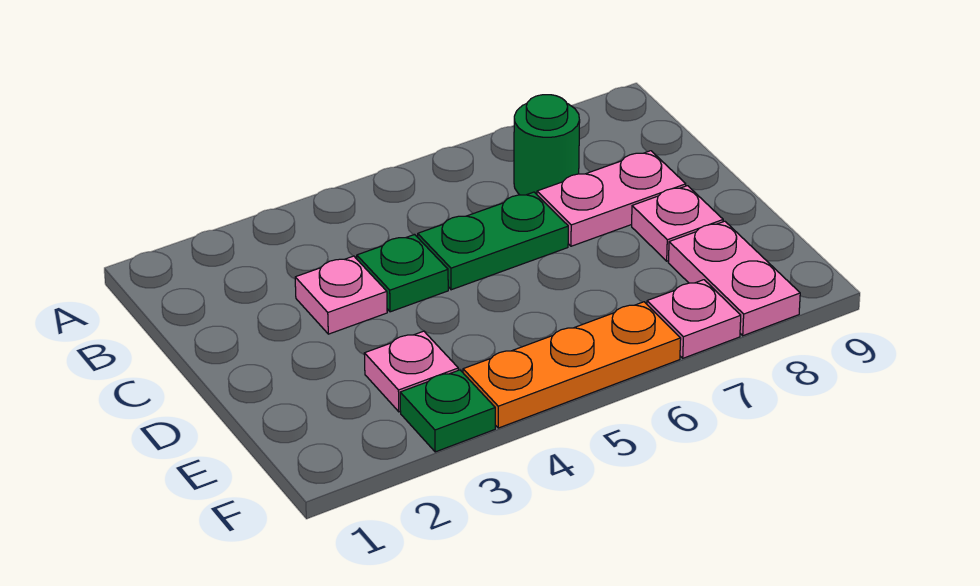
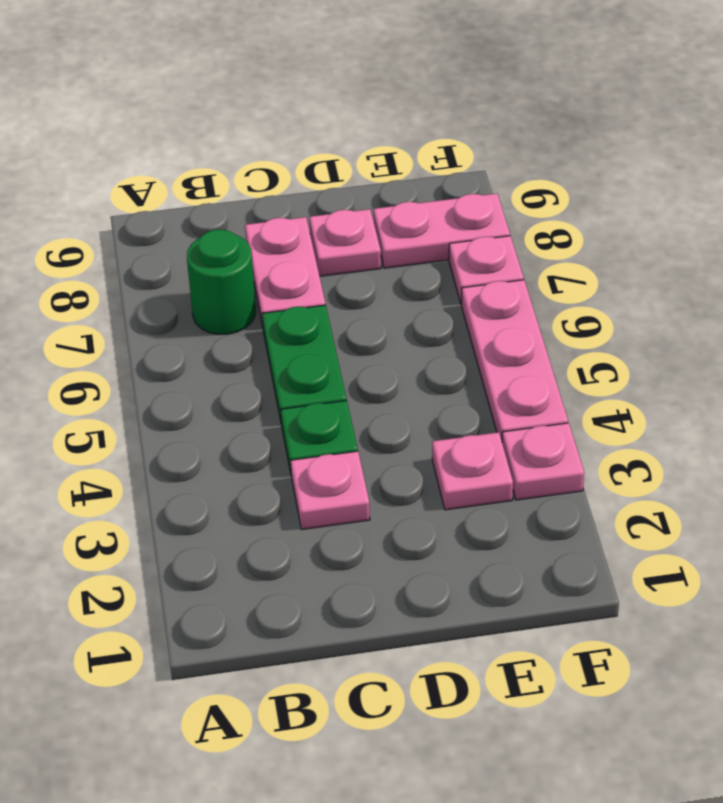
green 1x1 plate [400,370,495,452] -> pink 1x1 plate [502,423,584,500]
orange 1x3 plate [463,302,681,428] -> pink 1x3 plate [462,280,568,441]

